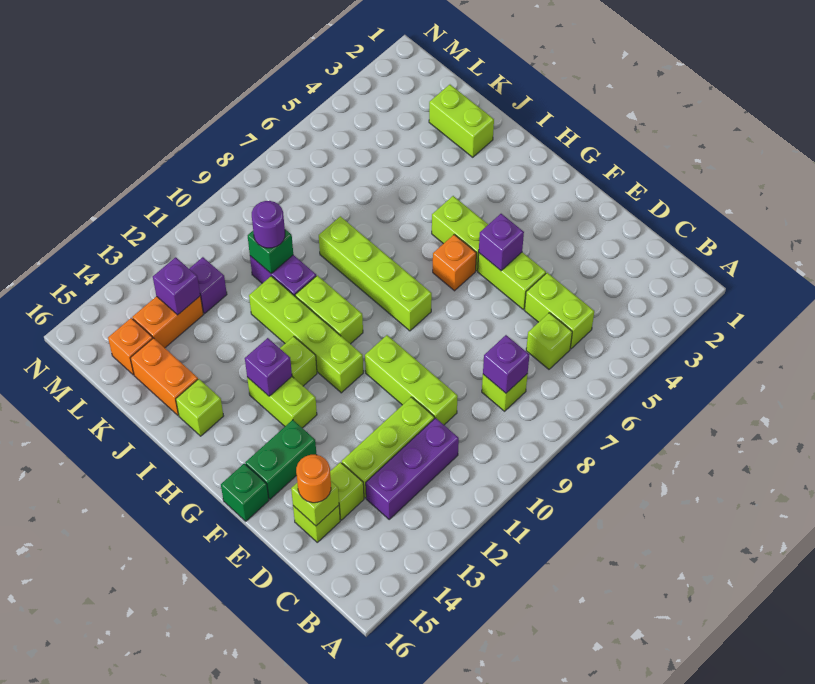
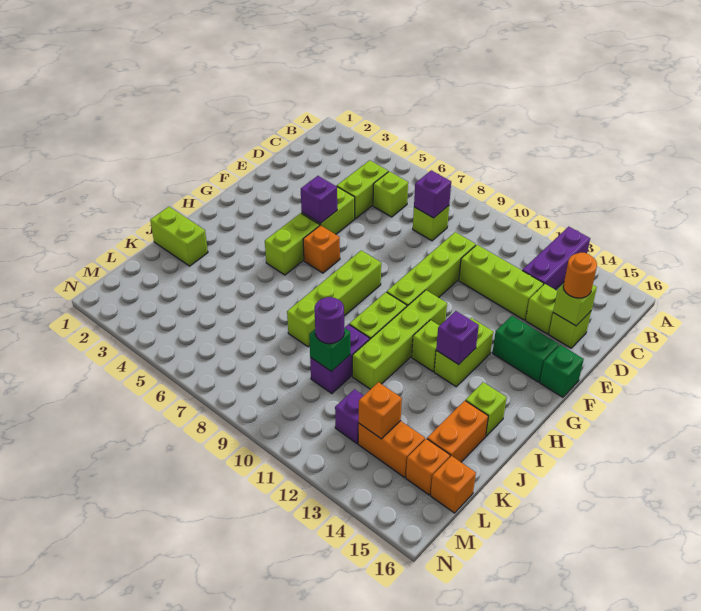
purple 1x3 brick [366,418,459,519] -> purple 1x3 brick turned to [522,227,590,290]
lime 1x3 brick [365,335,458,425] -> lime 1x4 brick [387,232,476,306]
lime 1x2 brick [429,85,494,157] -> lime 1x2 brick turned to [150,207,208,266]
purple 1x1 brick [153,257,200,315] -> orange 1x1 brick [359,382,402,439]
none -> orange 1x1 brick [431,456,476,513]

